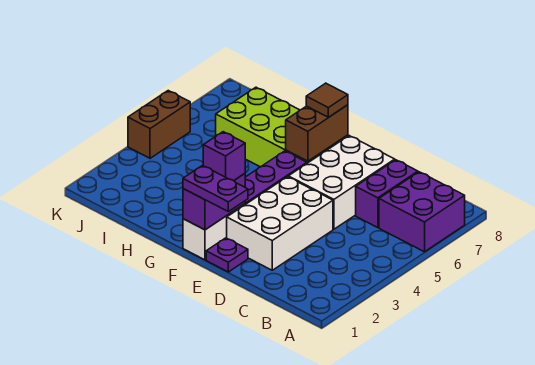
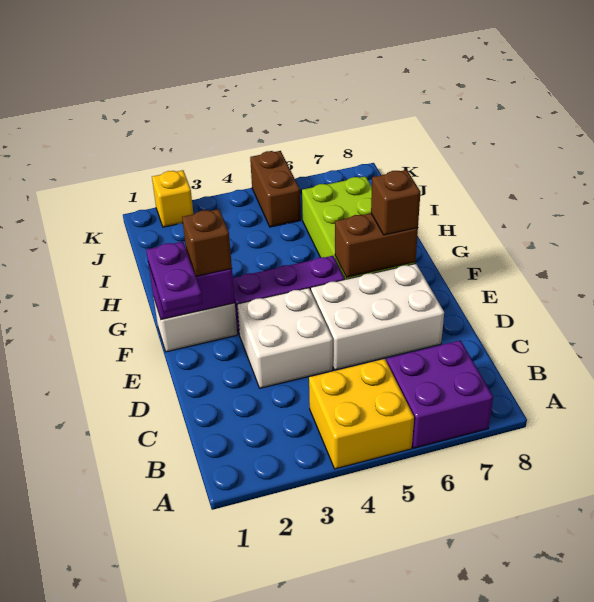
none -> yellow 2x2 brick [309,359,414,469]
purple 1x2 brick [356,160,418,228] -> none
white 2x3 brick [227,177,333,270] -> white 2x2 brick [237,288,333,388]
purple 1x1 plate [206,238,248,272] -> none
purple 1x1 brick [203,132,245,181] -> brown 1x1 brick [182,209,232,276]
brown 1x1 tile [306,83,348,117] -> brown 1x1 brick [371,170,420,235]
none -> yellow 1x1 brick [152,170,193,227]
brown 1x2 brick [128,91,190,158] -> brown 1x2 brick turned to [250,151,301,227]

